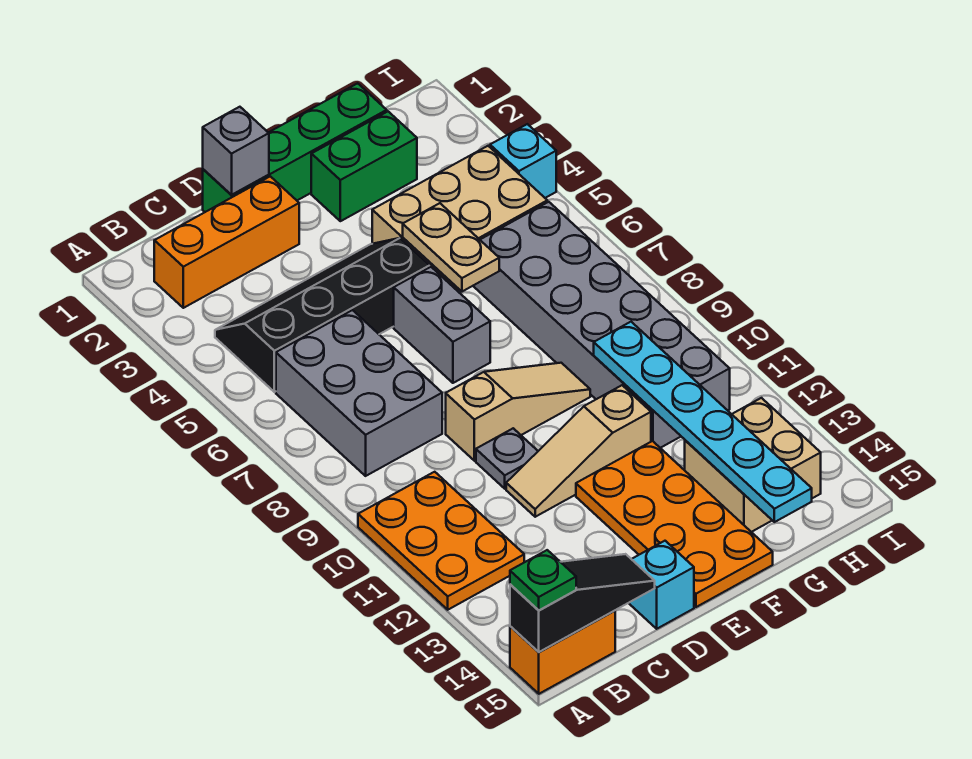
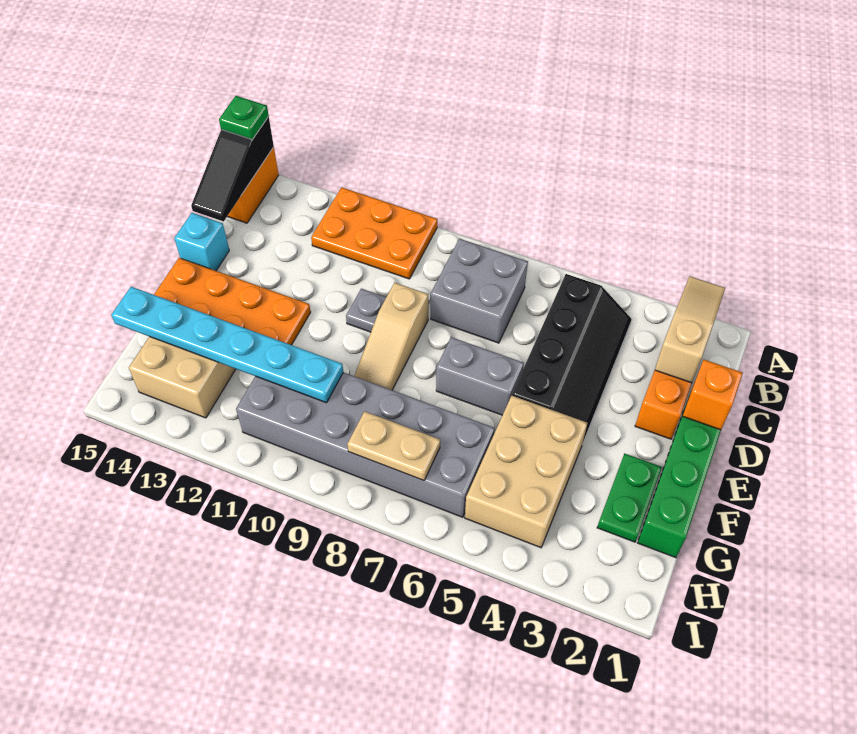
grey 2x3 brick [276,310,442,476] -> grey 2x2 brick [431,239,528,343]
grey 1x1 brick [203,107,269,195] -> orange 1x1 brick [683,360,743,430]
tan 1x3 slope [506,385,651,517] -> tan 1x3 slope moved to [655,276,725,383]
green 1x2 brick [311,112,417,221] -> green 1x2 plate [597,454,662,542]
tan 1x2 plate [403,203,499,292] -> tan 1x2 plate moved to [347,411,440,480]
cyan 1x1 brick [490,124,556,198] -> none

